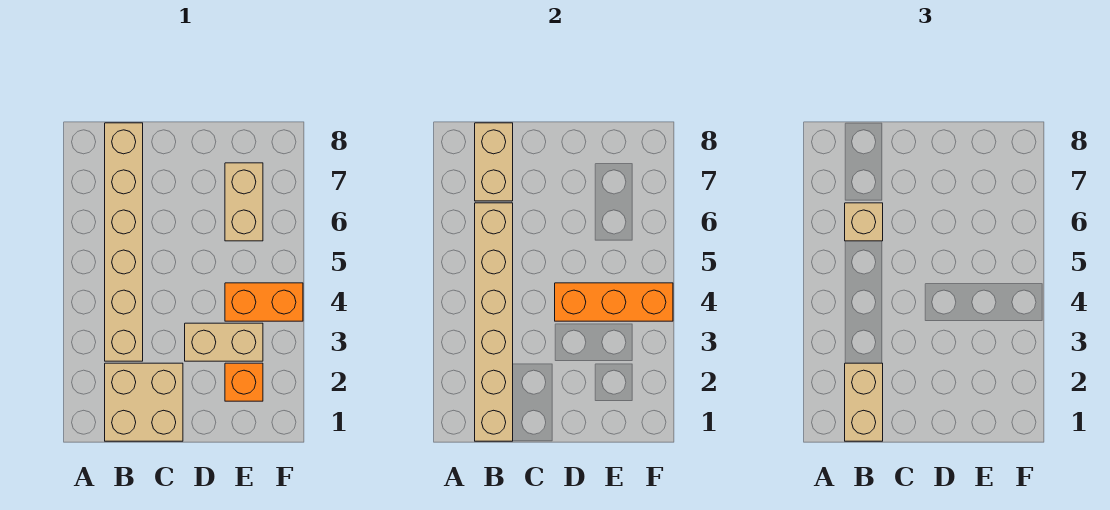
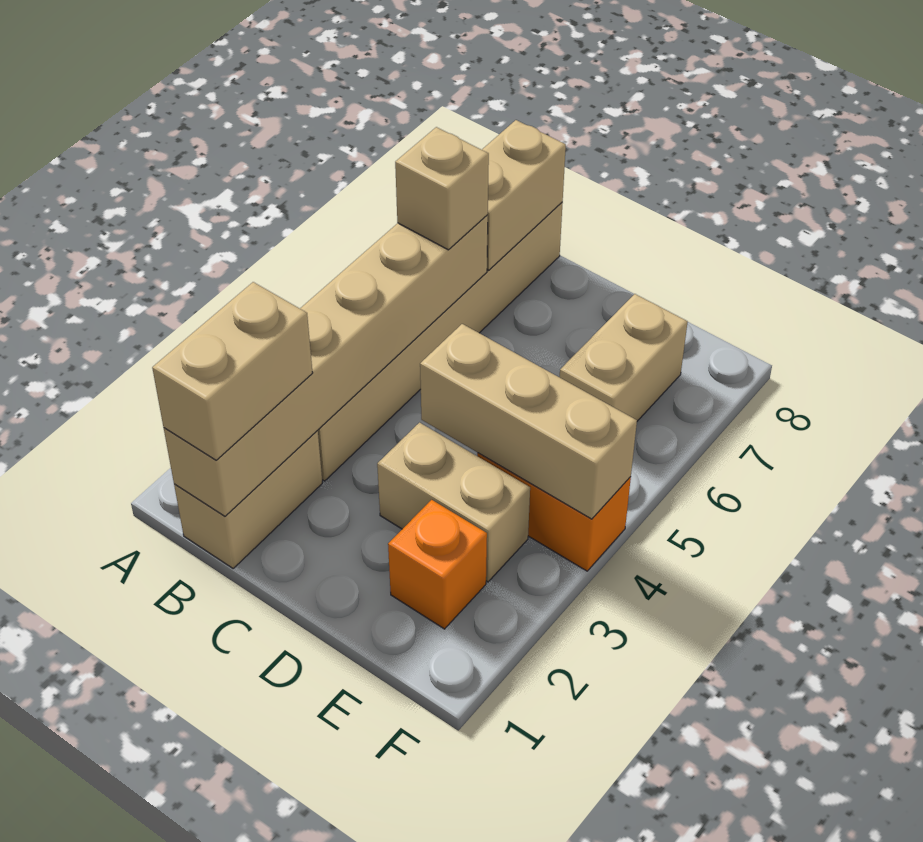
tan 2x2 brick [105,363,183,441] -> tan 1x2 brick [174,431,322,569]
orange 1x3 brick [555,283,673,321] -> tan 1x3 brick [420,324,637,519]

